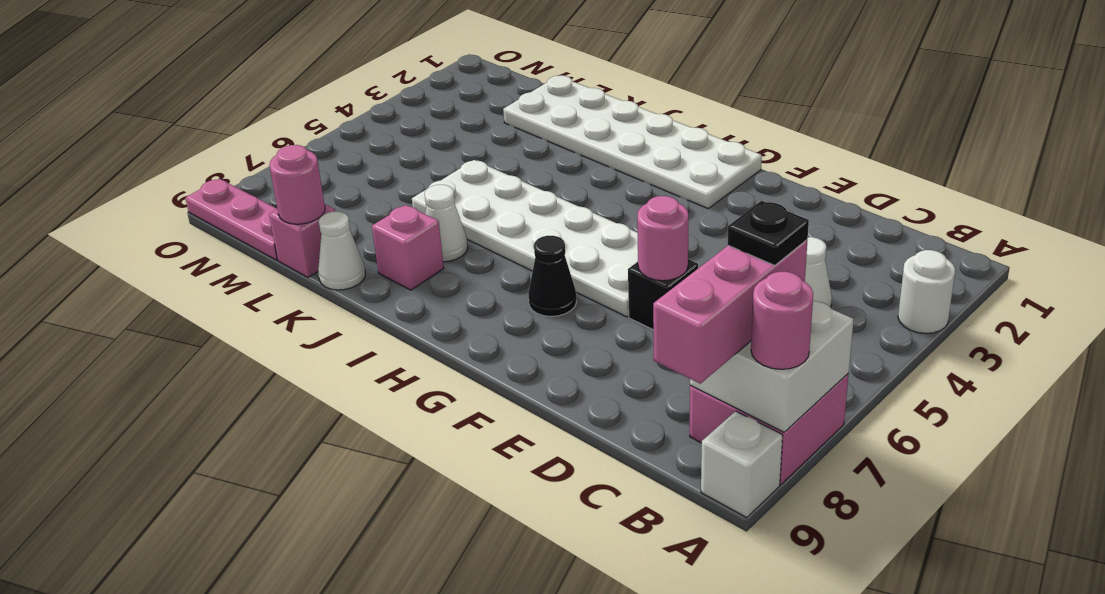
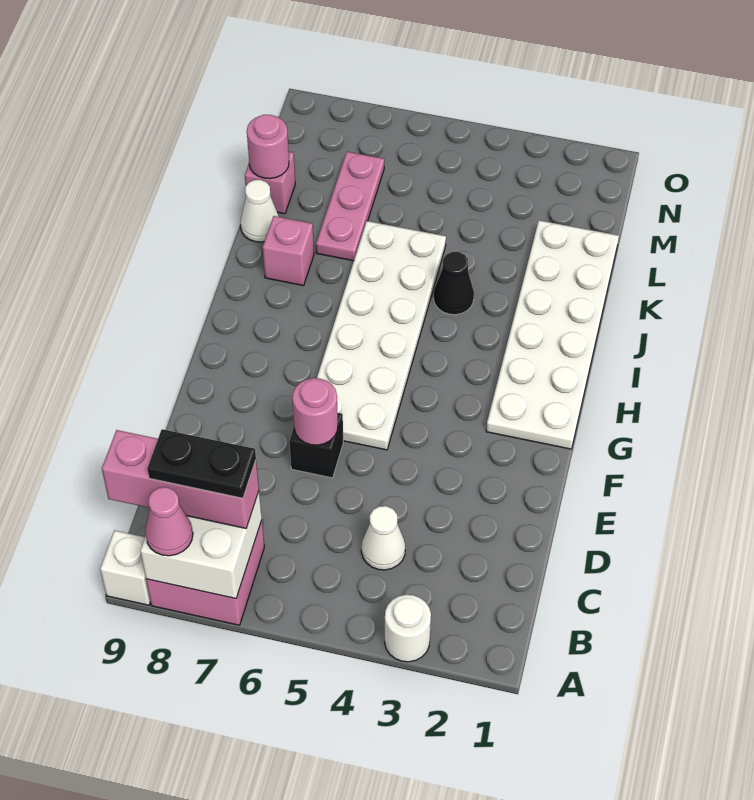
pink 1x1 round brick [751,272,813,369] -> pink 1x1 cone [145,487,193,556]
black 1x1 plate [728,201,809,265] -> black 1x2 plate [147,429,256,498]
black 1x1 cone [528,236,576,317] -> black 1x1 cone moved to [433,252,474,315]
white 1x1 cone [425,185,468,262] -> none
pink 1x3 plate [185,179,278,260] -> pink 1x3 plate moved to [316,152,384,261]

